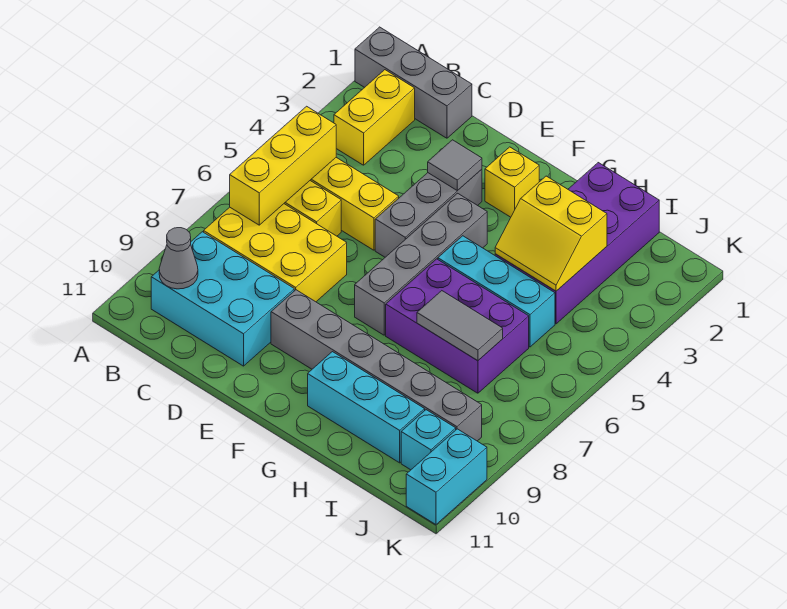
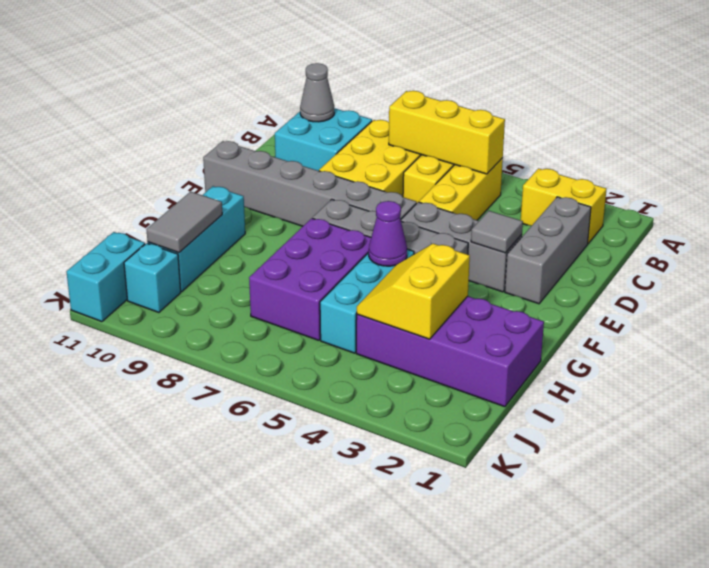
grey 1x3 brick [355,27,472,138] -> grey 1x3 brick moved to [505,197,591,304]
cyan 2x3 brick [151,232,294,366] -> cyan 2x2 brick [275,108,372,171]
grey 1x6 brick [271,290,482,441] -> grey 1x6 brick turned to [203,141,417,226]
yellow 1x1 brick [485,147,539,217] -> none
none -> purple 1x1 cone [369,201,407,266]
grey 1x2 tile [417,291,503,361] -> grey 1x2 tile moved to [146,192,222,253]
cyan 1x2 brick [406,429,487,524] -> cyan 1x2 brick turned to [66,232,145,322]

